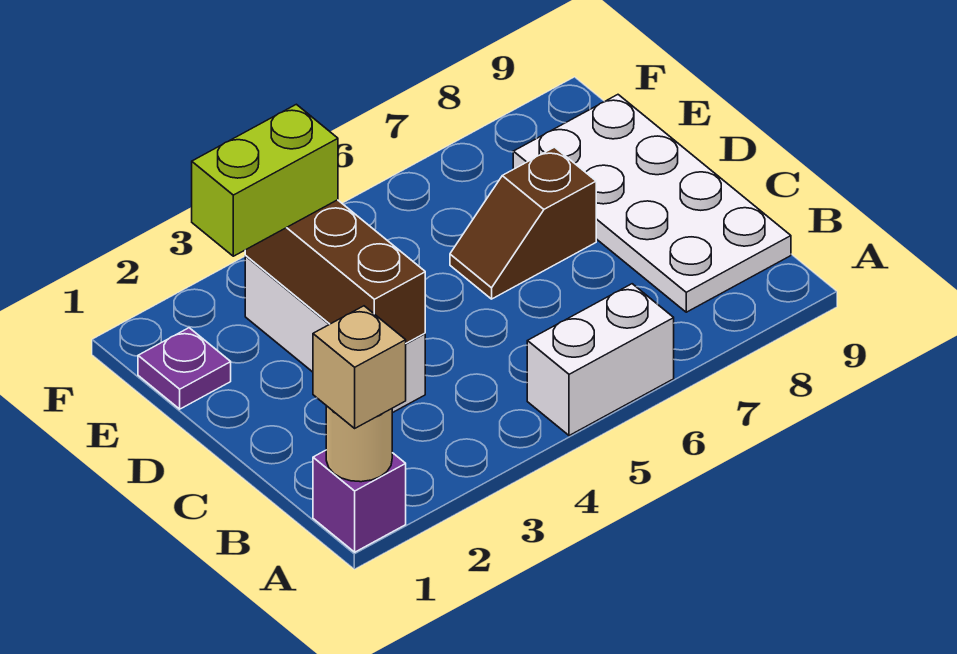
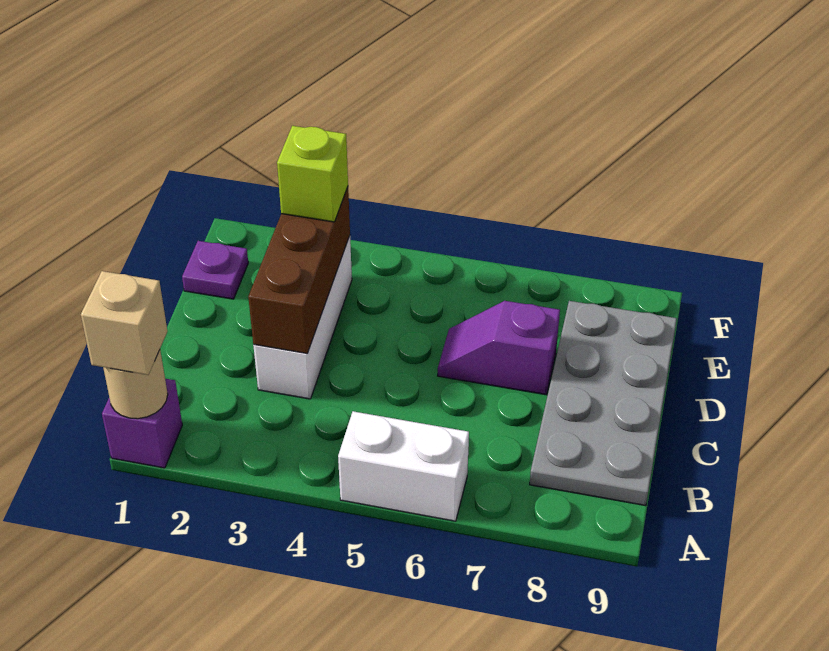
white 2x4 plate [513,95,791,312] -> grey 2x4 plate [530,301,677,506]
brown 1x2 slope [450,147,596,299] -> purple 1x2 slope [438,301,560,395]
lime 1x2 brick [192,104,338,256] -> lime 1x1 brick [277,126,348,222]

